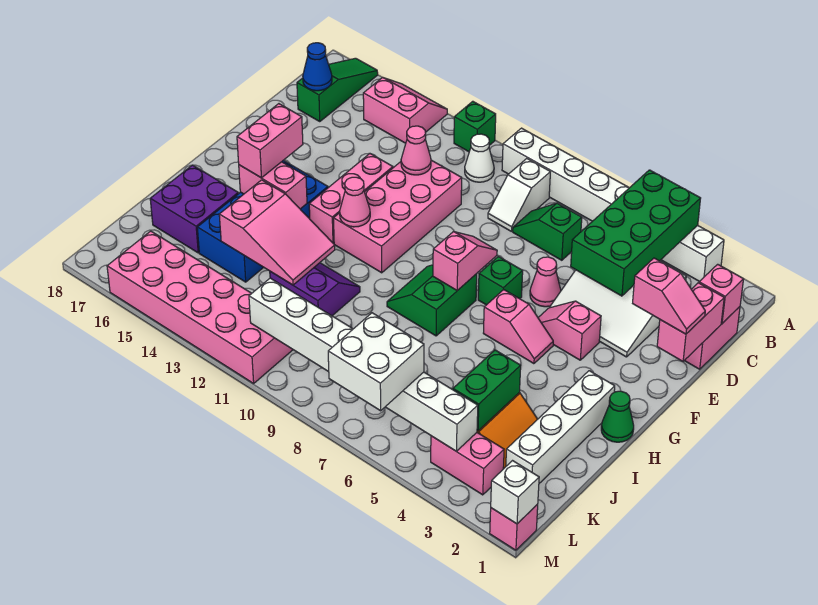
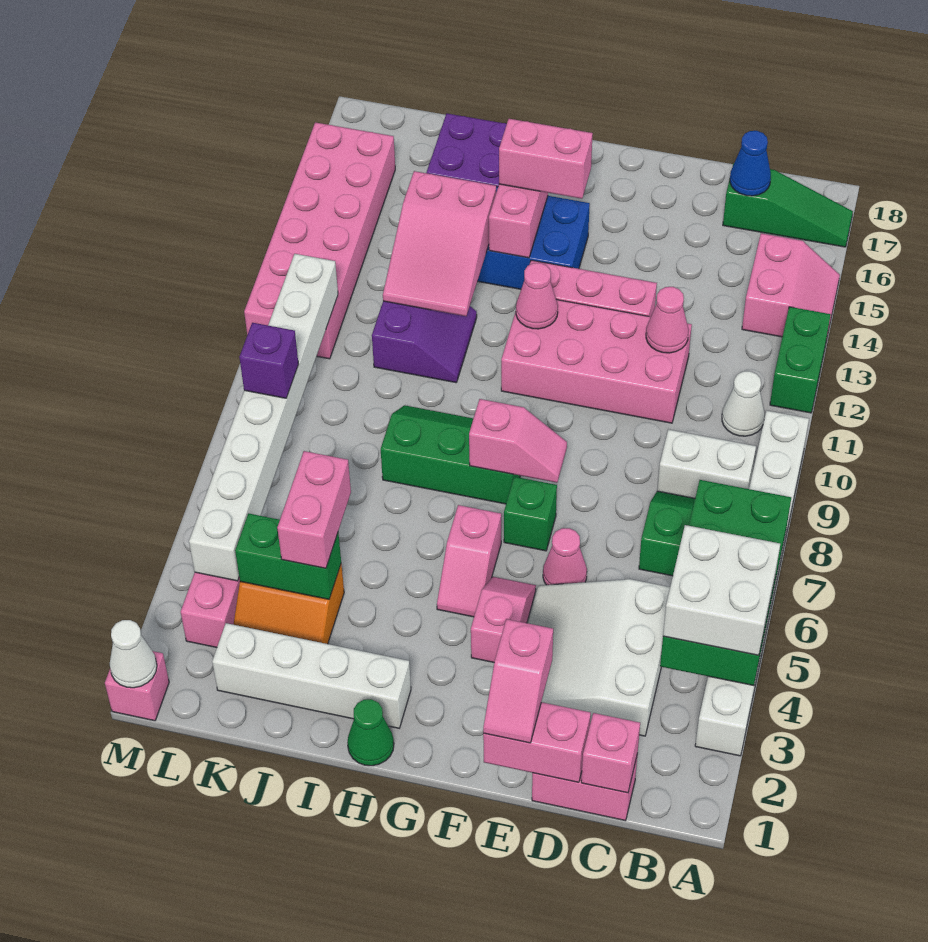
green 2x4 brick [571,170,701,296] -> green 2x4 brick turned to [660,480,791,686]
green 1x1 brick [454,101,496,152] -> green 1x2 brick [770,307,831,413]
white 1x2 slope [488,159,550,232] -> white 1x2 brick [657,429,756,498]
green 2x2 slope [387,265,477,336] -> green 2x3 slope [381,405,520,504]
none -> pink 1x2 brick [277,451,351,568]
white 2x2 brick [328,313,424,411] -> white 2x2 brick moved to [663,525,780,655]
none -> purple 1x1 brick [239,323,299,398]
white 1x1 brick [491,461,539,524] -> white 1x1 cone [110,620,157,688]

